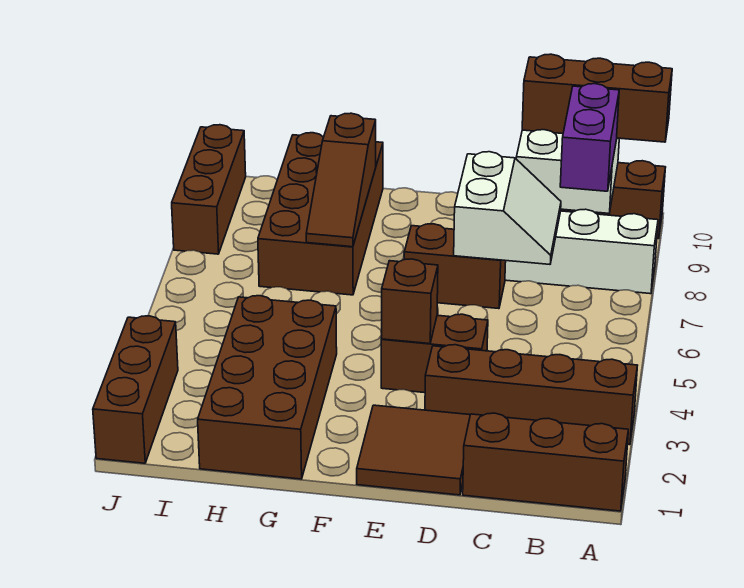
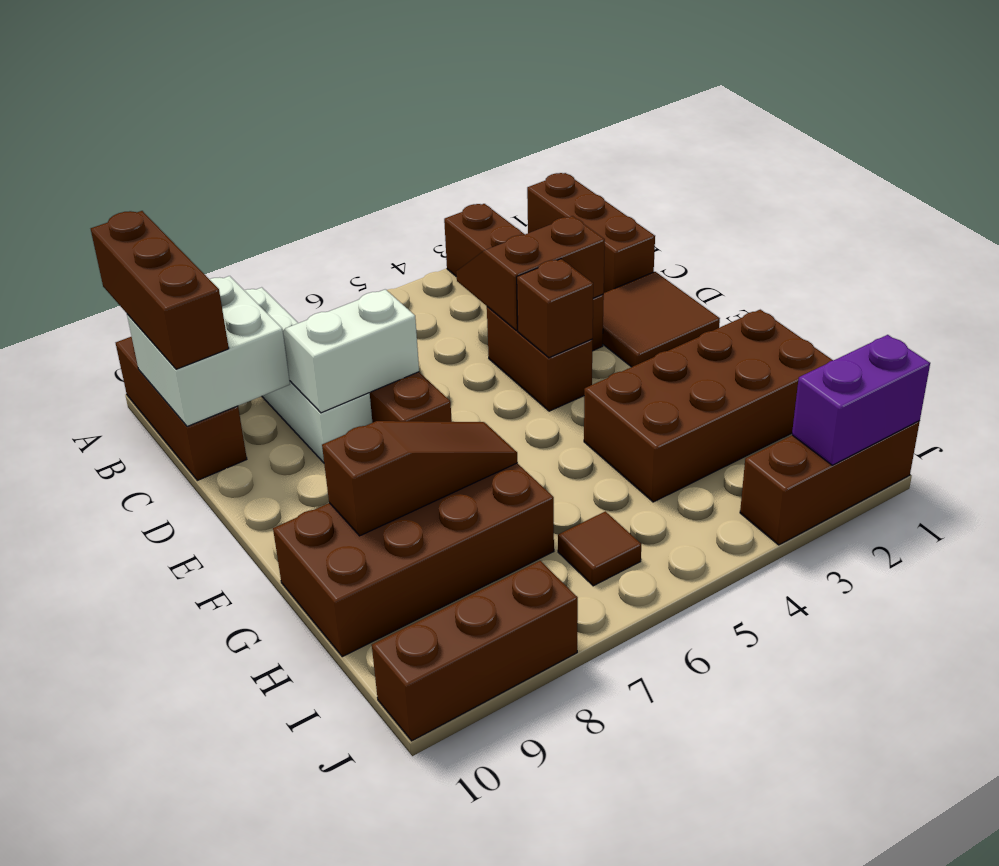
purple 1x2 brick [560,84,619,191] -> purple 1x2 brick moved to [792,335,930,465]
none -> brown 2x2 slope [456,216,605,331]
none -> brown 1x1 tile [558,511,641,586]

